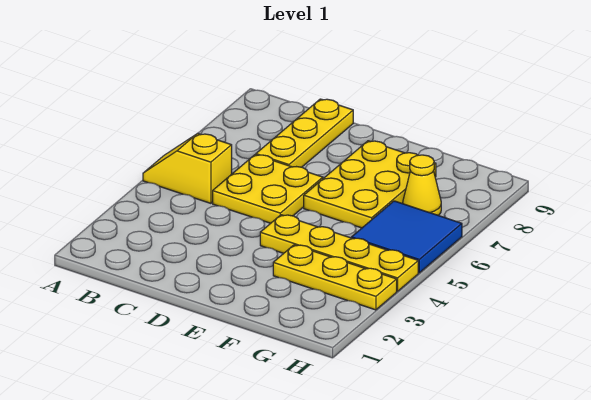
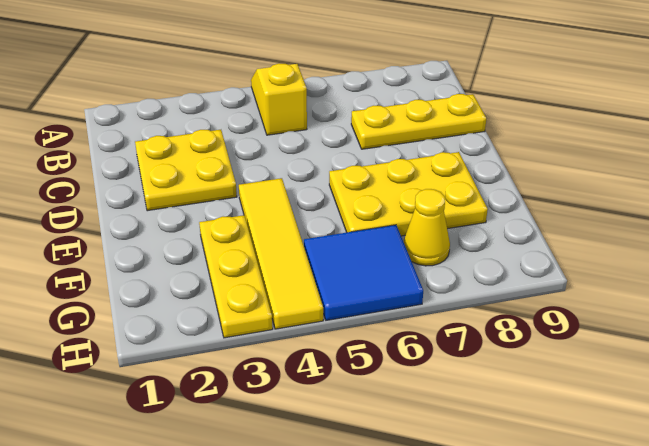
yellow 2x2 plate [213,155,323,223] -> yellow 2x2 plate moved to [135,130,237,211]
yellow 1x4 plate [260,215,418,291] -> yellow 1x4 tile [239,178,323,329]

